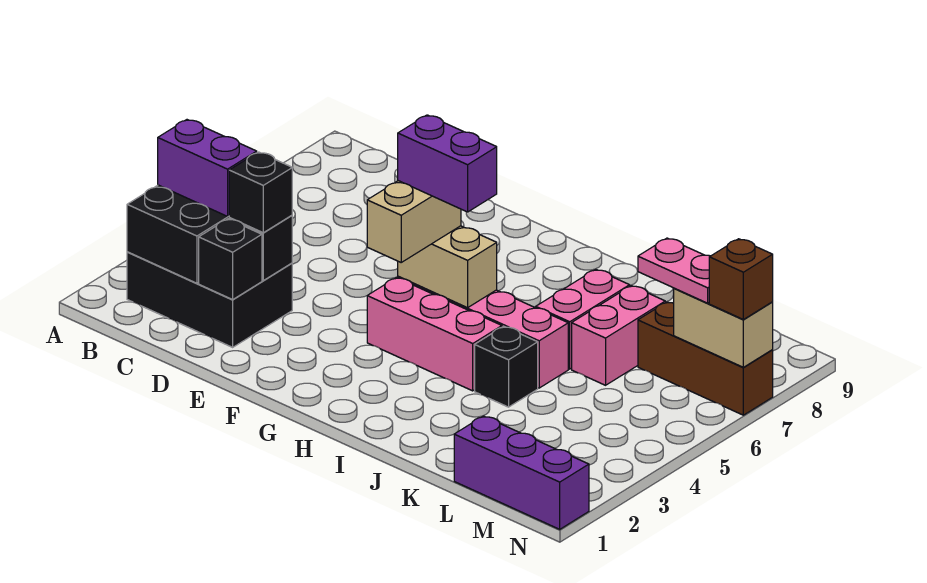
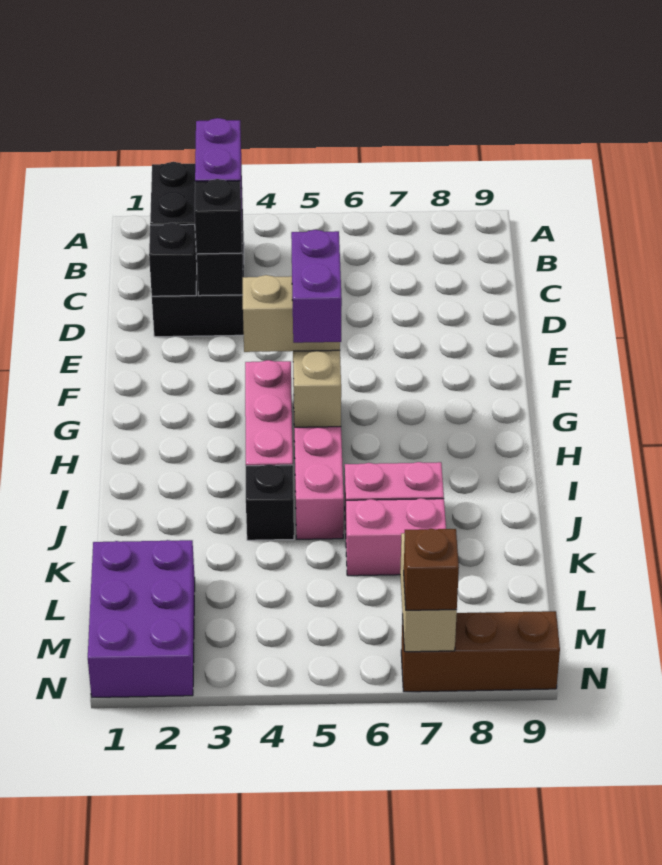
purple 1x3 brick [454,416,589,529] -> purple 2x3 brick [88,540,195,698]
brown 1x3 brick [638,302,773,415] -> brown 1x3 brick turned to [401,611,560,692]
pink 1x2 plate [638,238,710,303] -> none

